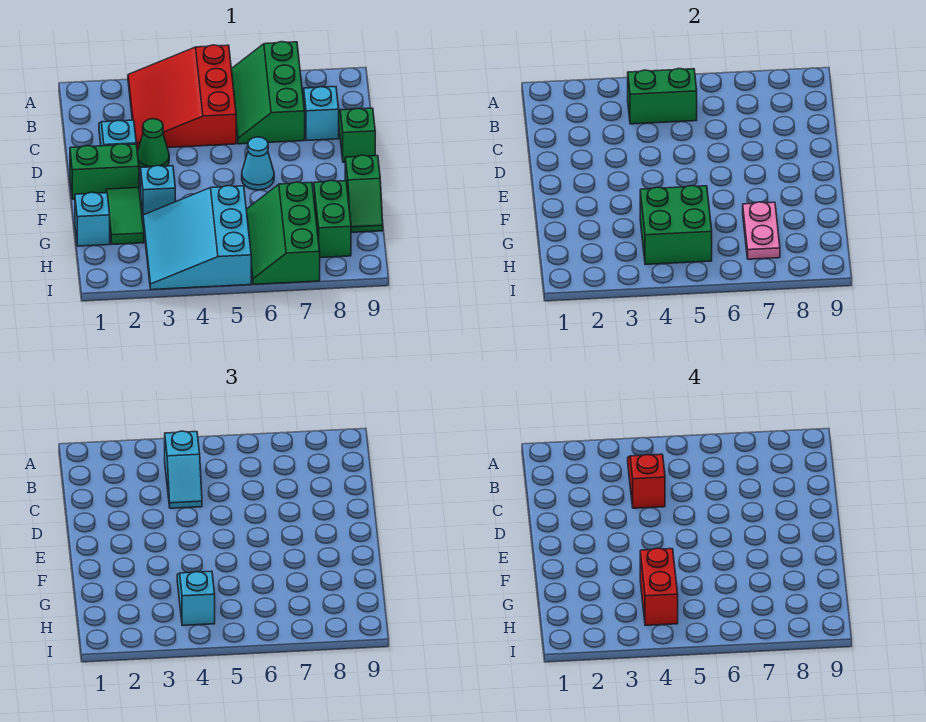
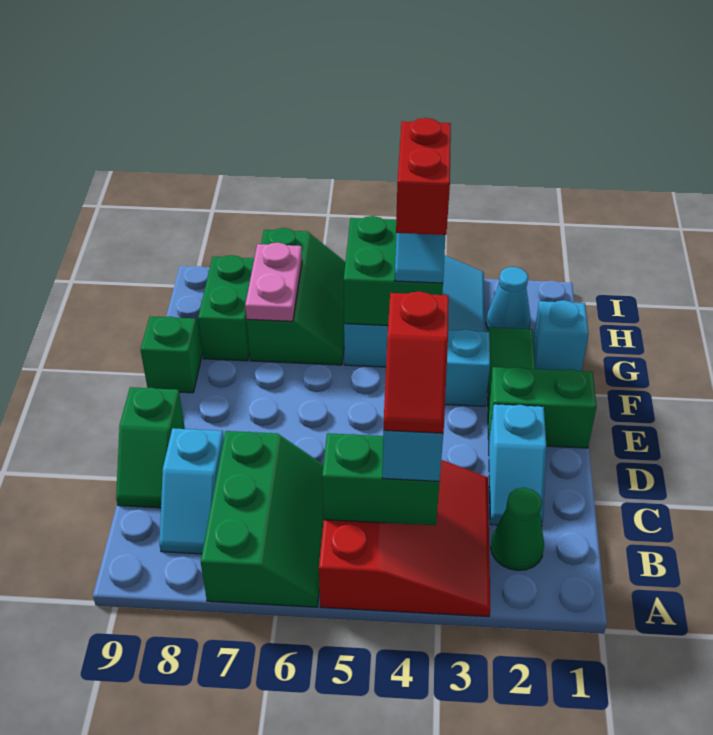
green 1x1 cone [137,119,169,168] -> green 1x1 cone moved to [491,488,544,570]
cyan 1x1 cone [242,137,274,190] -> cyan 1x1 cone moved to [486,267,531,329]

